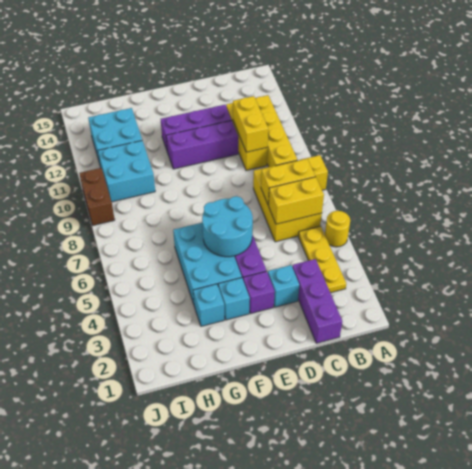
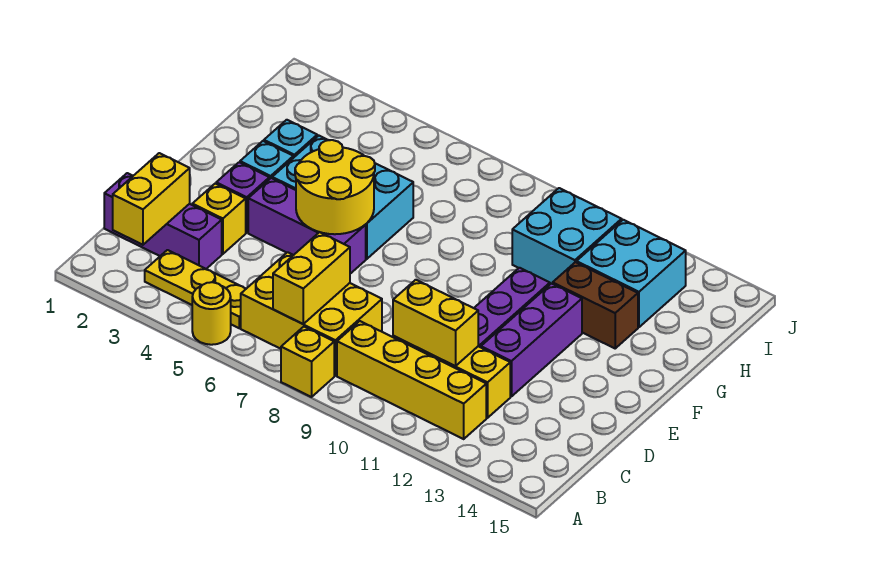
yellow 1x2 brick [269,177,324,224] -> yellow 1x2 brick moved to [113,153,190,245]
cyan 1x1 brick [268,265,299,307] -> yellow 1x1 brick [192,184,246,254]
cyan 2x2 round brick [202,196,253,257] -> yellow 2x2 round brick [295,140,375,234]
brown 1x2 brick [79,168,115,225] -> brown 1x2 brick moved to [553,262,638,348]

